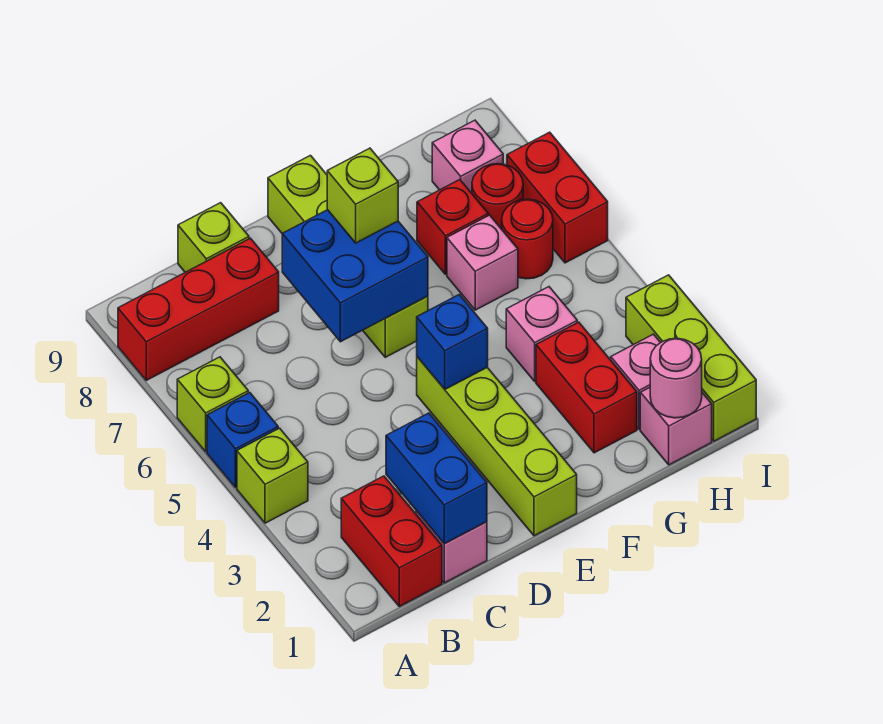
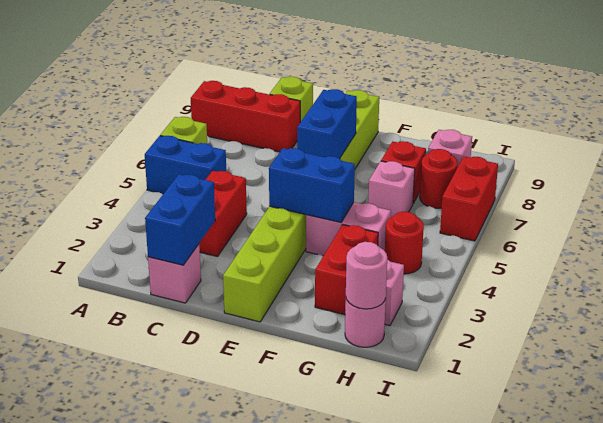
lime 1x1 brick [237,428,308,523] -> none
blue 1x1 brick [207,393,278,488] -> blue 1x2 brick [145,136,226,194]
red 1x2 brick [341,476,442,607] -> red 1x2 brick moved to [199,171,247,257]
blue 2x2 brick [282,210,428,342] -> blue 1x2 brick [297,89,357,159]
blue 1x1 brick [417,295,488,389] -> blue 1x2 brick [269,148,355,222]
lime 1x1 brick [327,148,398,243] -> none
pink 1x1 brick [506,287,577,381] -> pink 1x2 brick [306,202,391,256]
pink 1x1 brick [640,388,712,465] -> pink 1x1 round brick [345,299,386,347]
red 1x1 round brick [502,199,553,279] -> red 1x1 round brick moved to [385,212,424,274]
lime 1x3 brick [626,275,756,441] -> none

